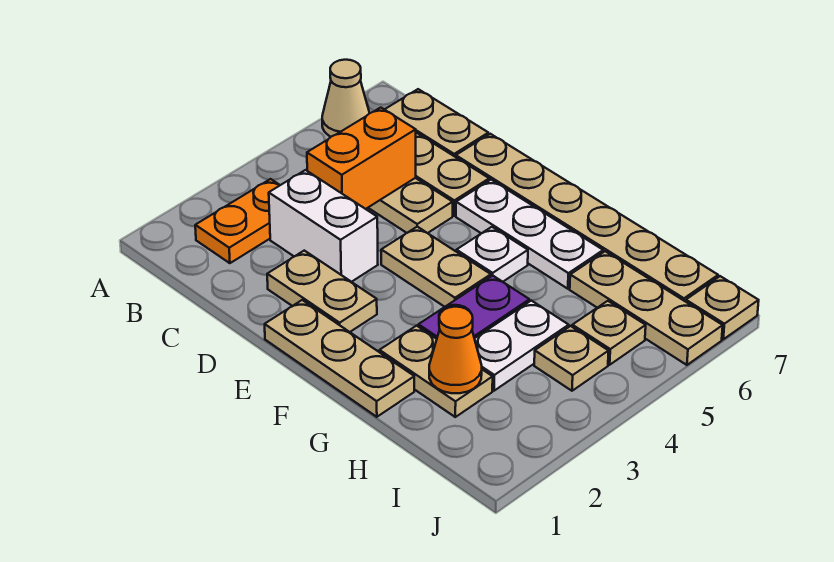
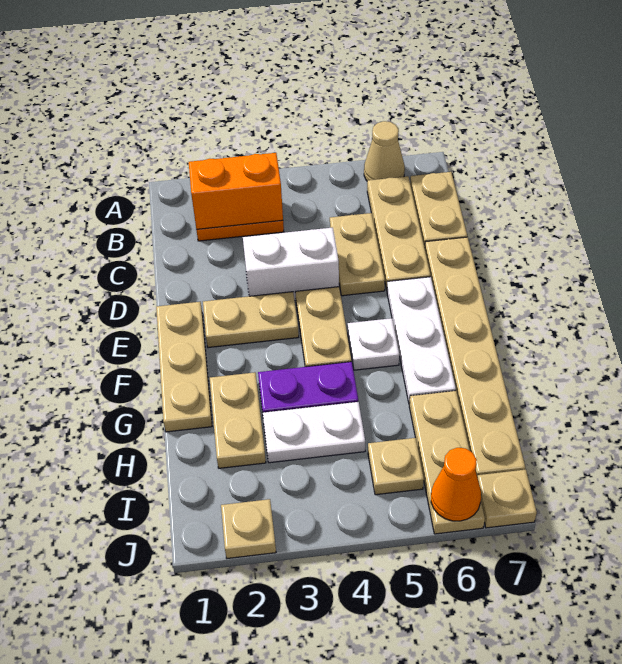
white 1x2 brick [269,170,378,282] -> white 1x2 brick turned to [243,228,339,301]
orange 1x2 brick [307,108,416,209] -> orange 1x2 brick moved to [189,153,283,229]
tan 1x2 plate [267,251,377,332] -> tan 1x2 plate turned to [203,292,299,348]
orange 1x1 cone [429,307,482,393] -> orange 1x1 cone moved to [431,448,481,521]
tan 1x1 plate [534,326,609,391] -> tan 1x1 plate moved to [221,499,276,559]

